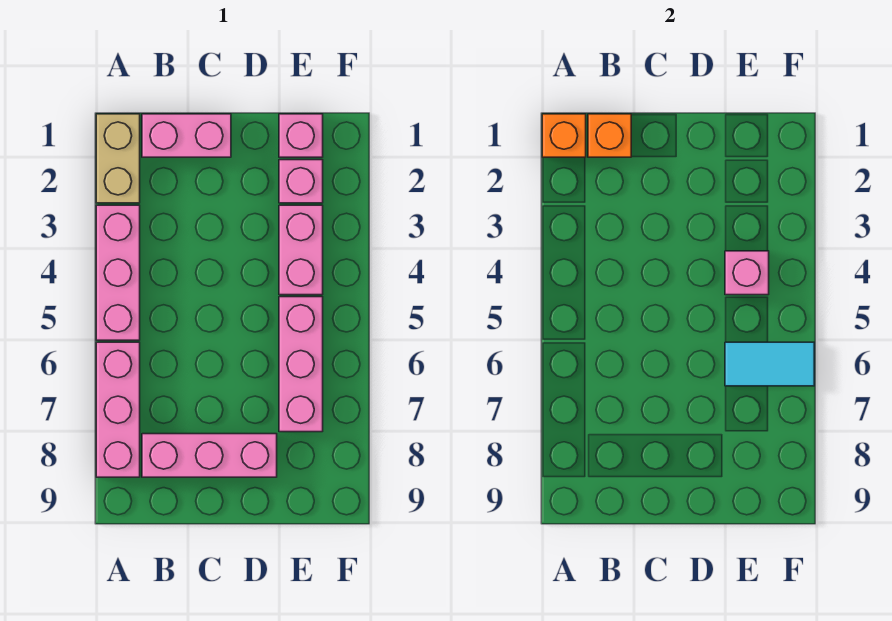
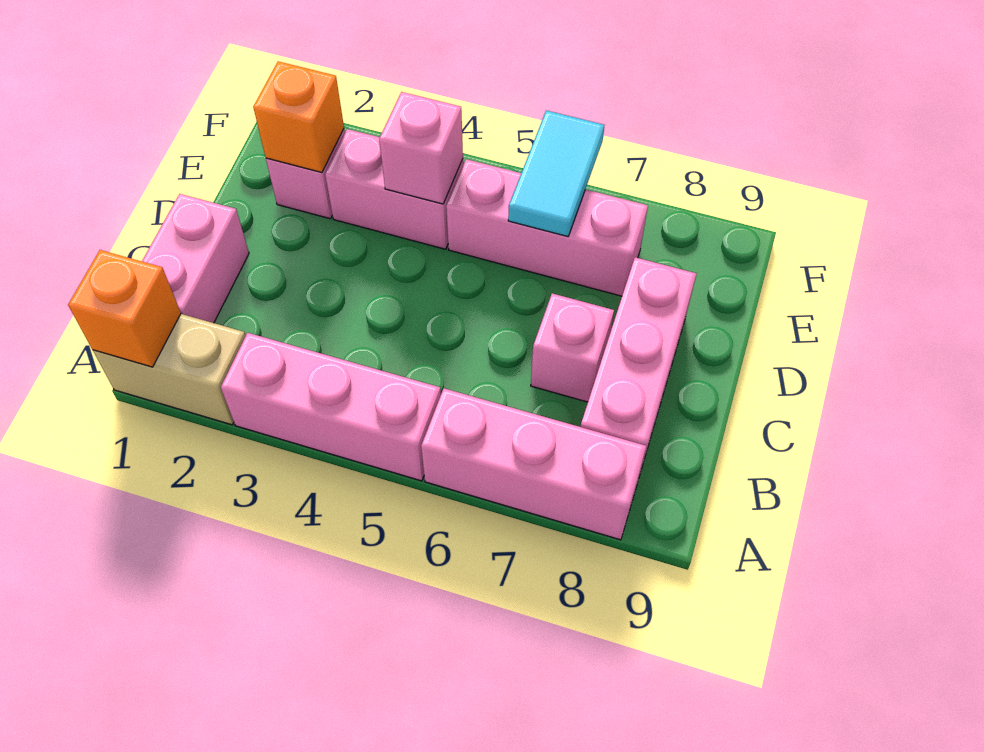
orange 1x1 brick [588,114,631,157] -> orange 1x1 brick moved to [253,61,344,173]
pink 1x1 brick [279,114,323,157] -> pink 1x1 brick moved to [531,293,614,402]

